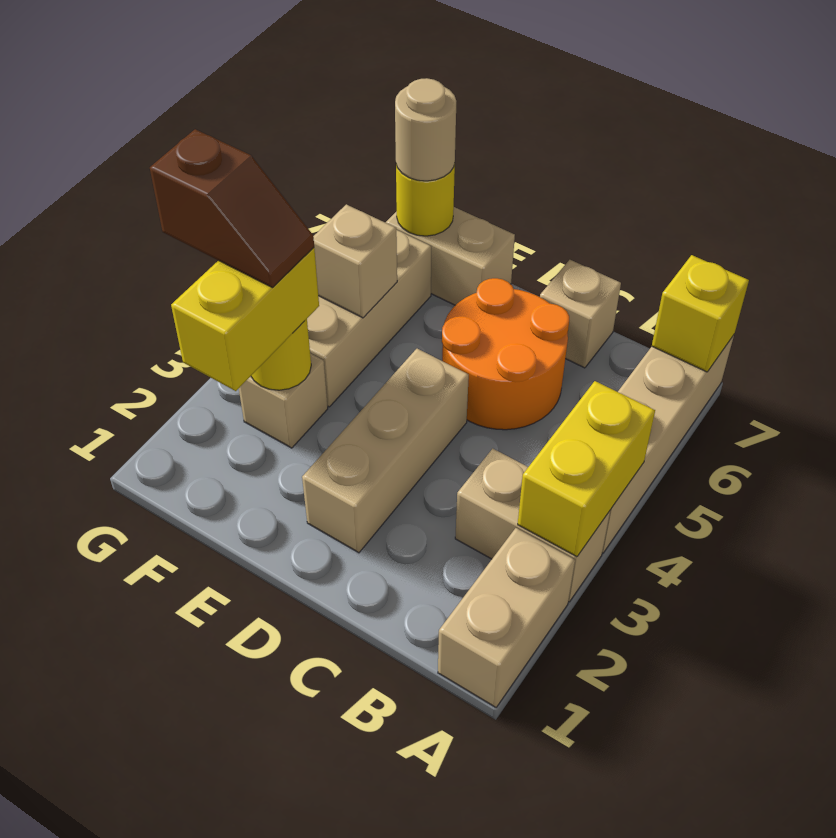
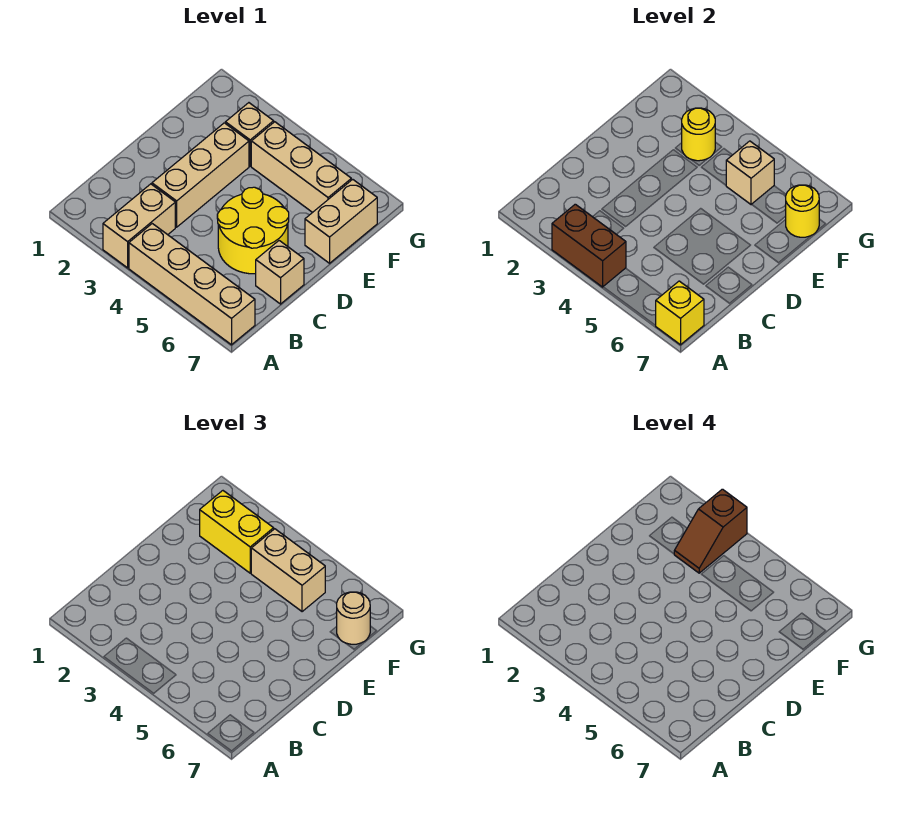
tan 1x2 brick [438,528,575,707] -> tan 1x2 brick moved to [251,529,325,612]
yellow 1x2 brick [518,381,655,557] -> brown 1x2 brick [552,204,626,287]
orange 2x2 round brick [442,278,569,430] -> yellow 2x2 round brick [217,187,289,274]
tan 1x3 brick [302,349,469,553] -> tan 1x3 brick turned to [152,123,249,227]

